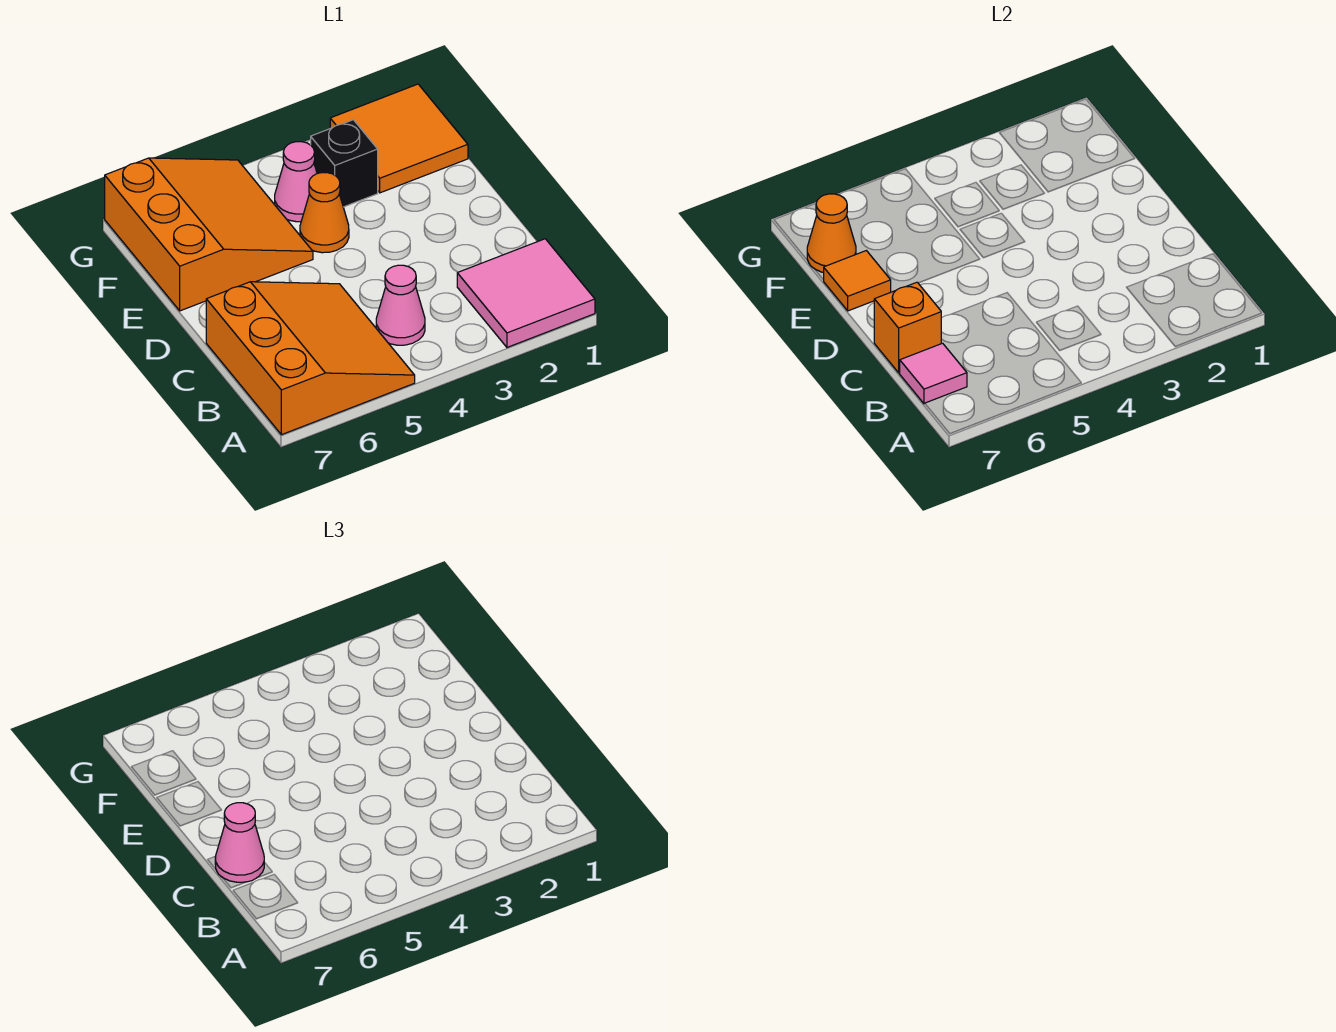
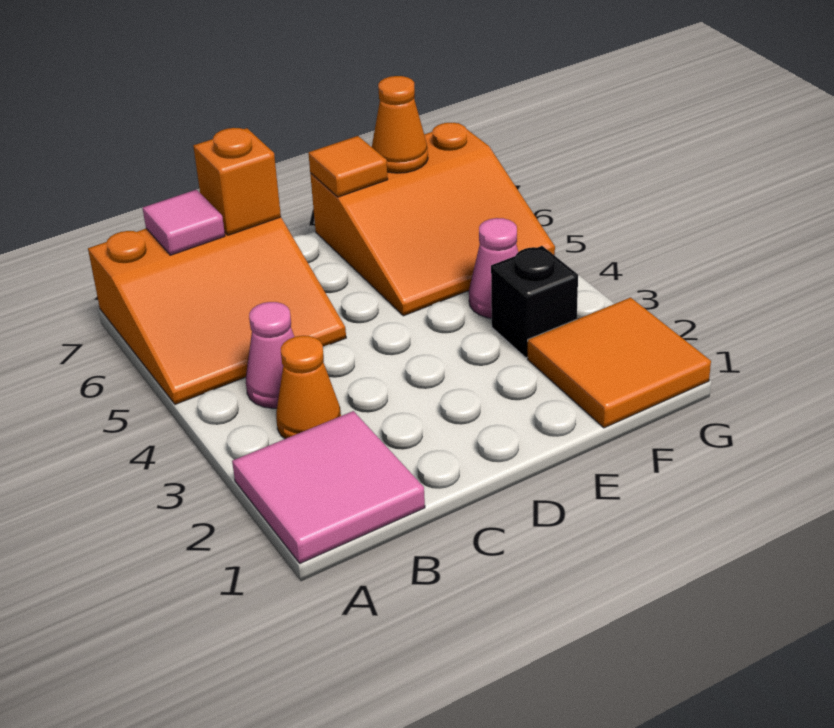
pink 1x1 cone [215,803,264,882] -> none
orange 1x1 cone [300,173,349,253] -> orange 1x1 cone moved to [276,336,341,439]

